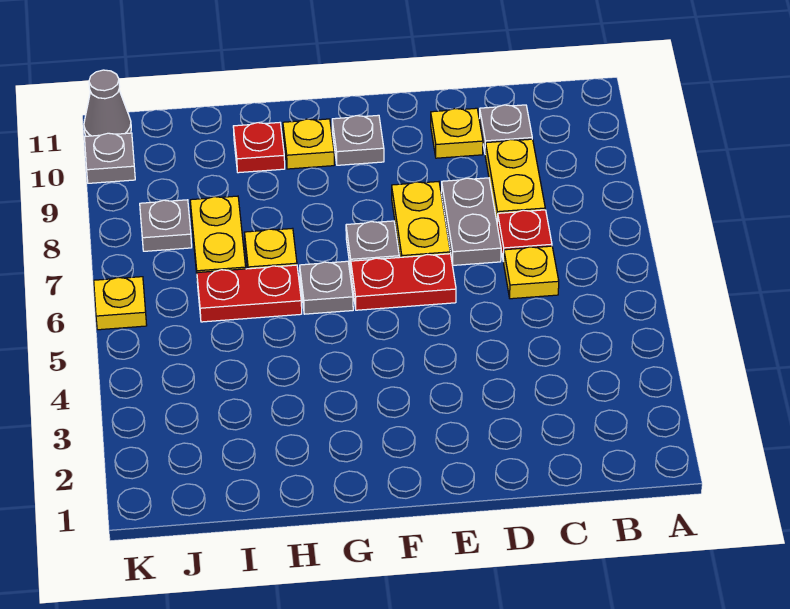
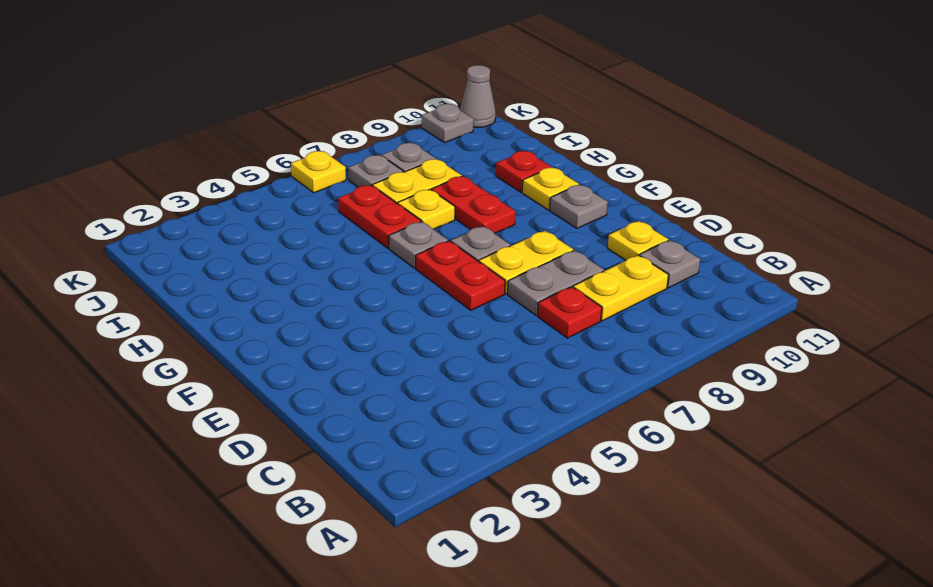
yellow 1x1 plate [503,246,559,299] -> none
none -> red 1x2 plate [432,176,515,234]
none -> grey 1x1 plate [348,155,403,187]

